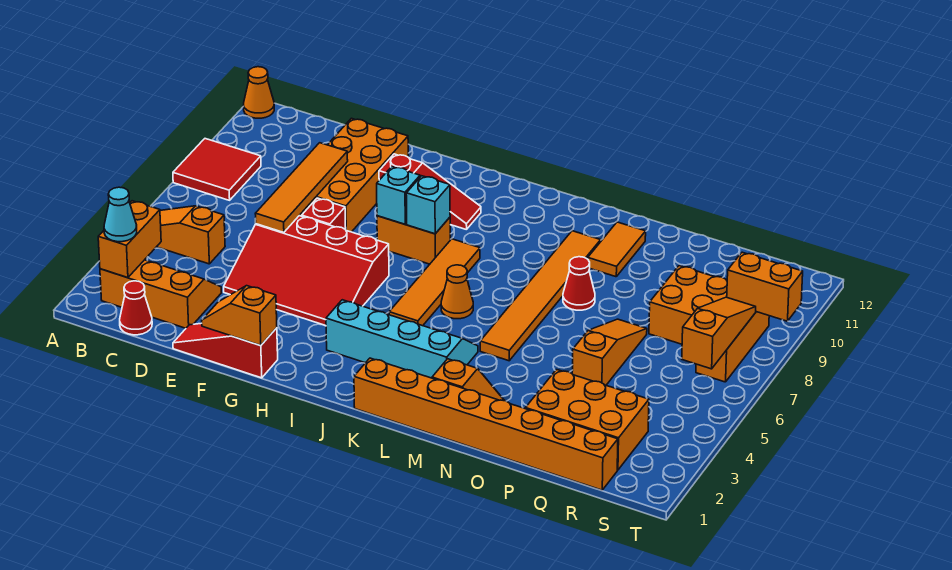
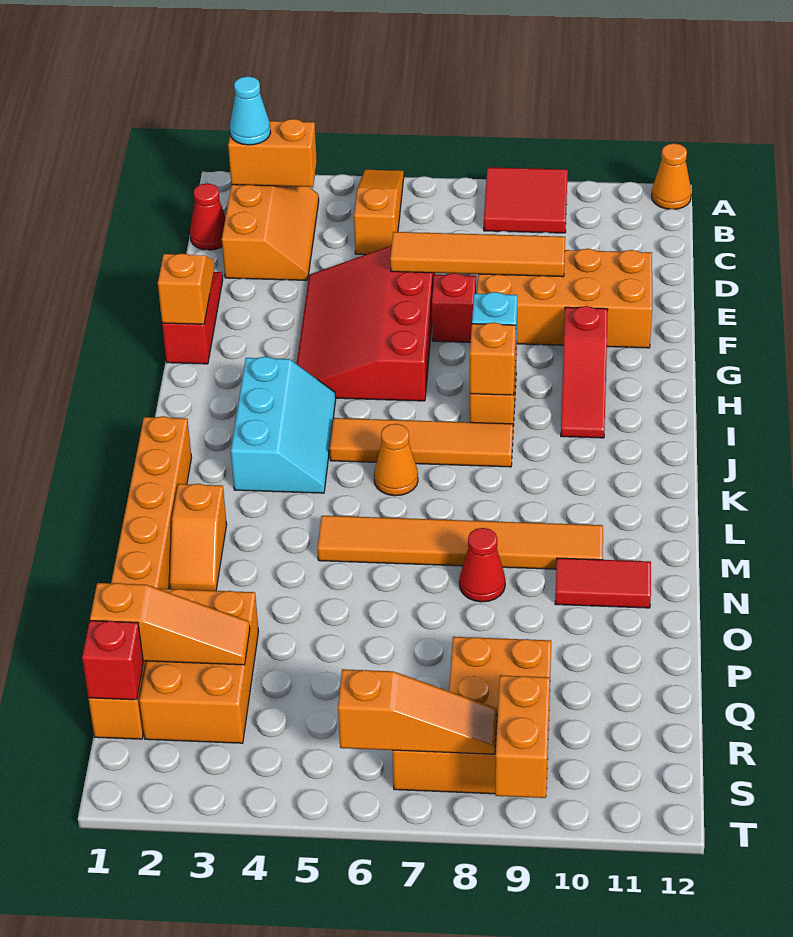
cyan 2x4 slope [326,300,478,378] -> cyan 2x3 slope [231,357,336,493]
cyan 1x1 brick [406,176,450,234] -> orange 1x1 brick [470,322,516,395]
orange 1x2 tile [588,222,646,277] -> red 1x2 tile [555,558,651,608]
orange 1x3 slope [572,319,647,385] -> orange 1x3 slope moved to [90,583,250,665]
none -> red 1x1 brick [82,621,143,700]

